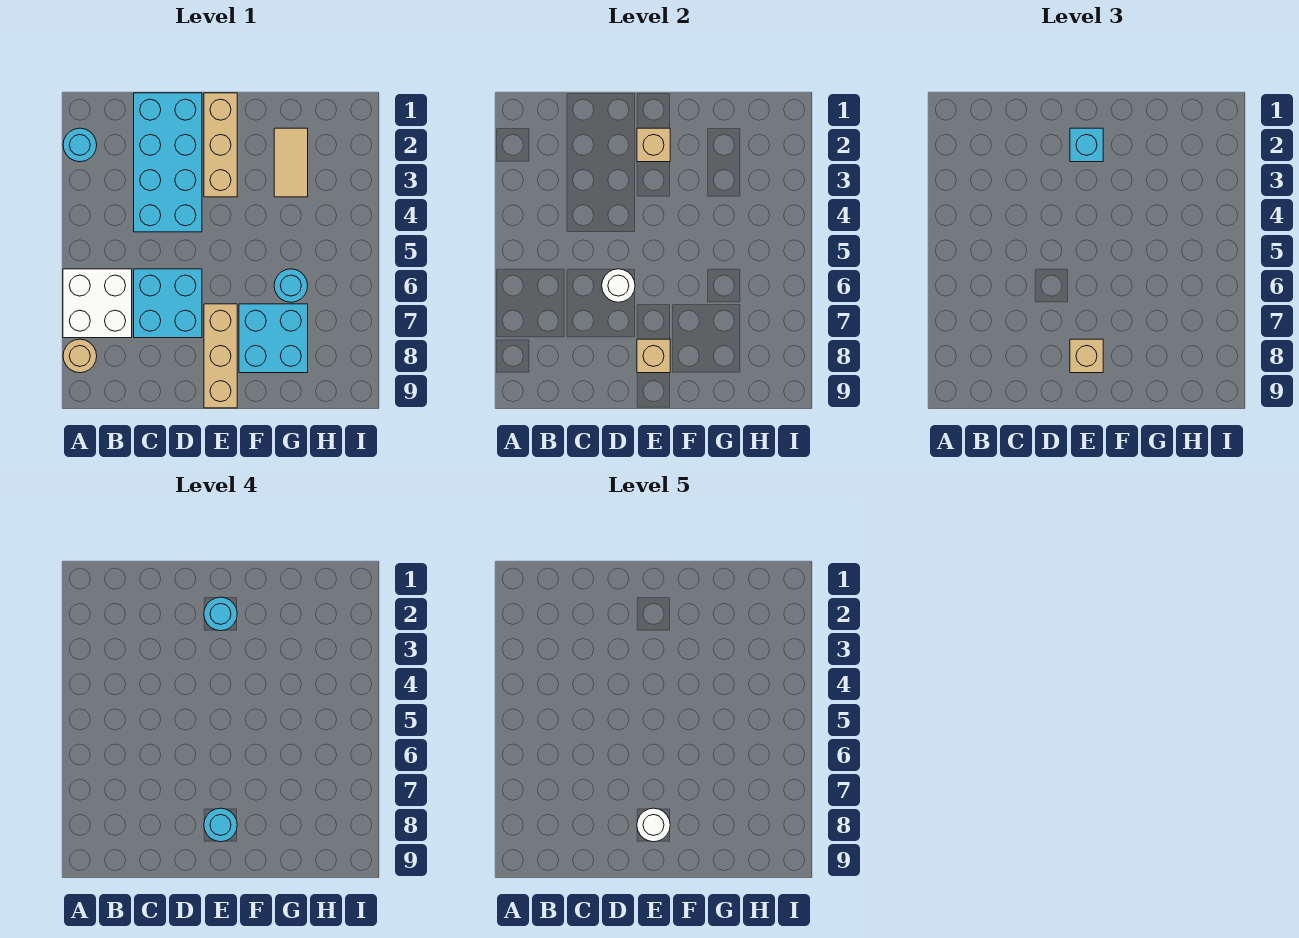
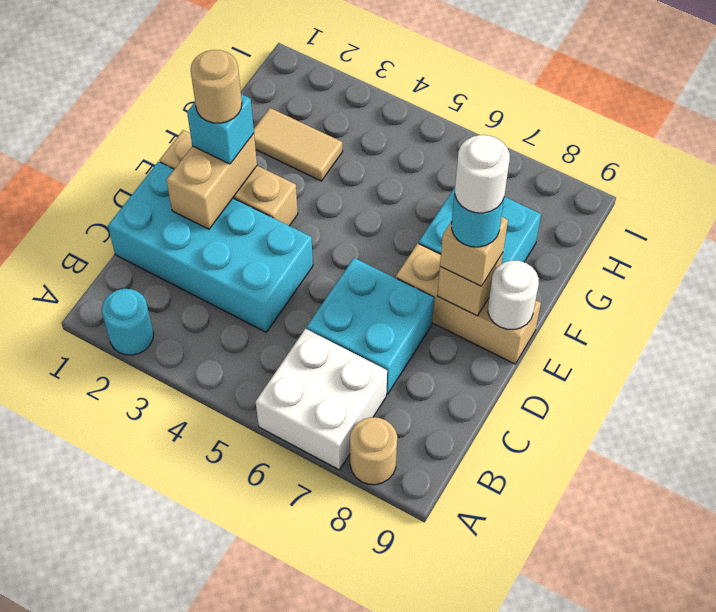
white 1x1 round brick [602,269,635,302] -> white 1x1 round brick moved to [488,260,539,330]
tan 1x1 brick [637,128,670,162] -> tan 1x2 brick [166,133,257,229]
cyan 1x1 round brick [204,597,237,631] -> tan 1x1 round brick [191,50,242,123]
cyan 1x1 round brick [274,269,308,302] -> none

